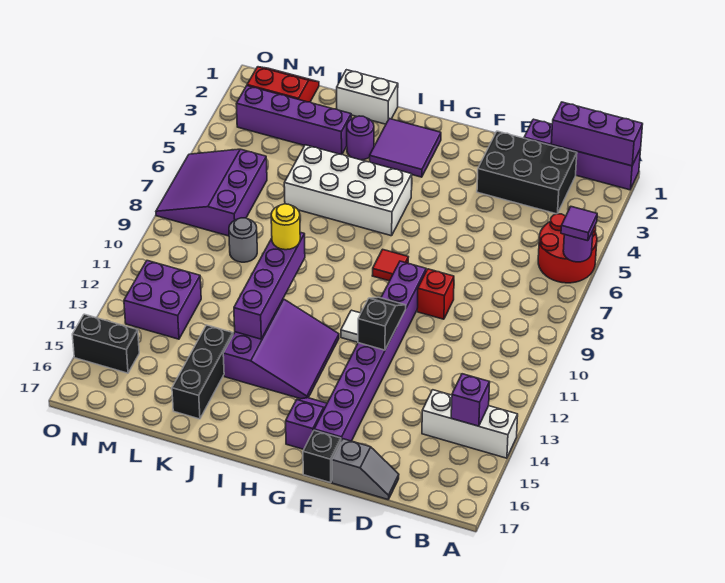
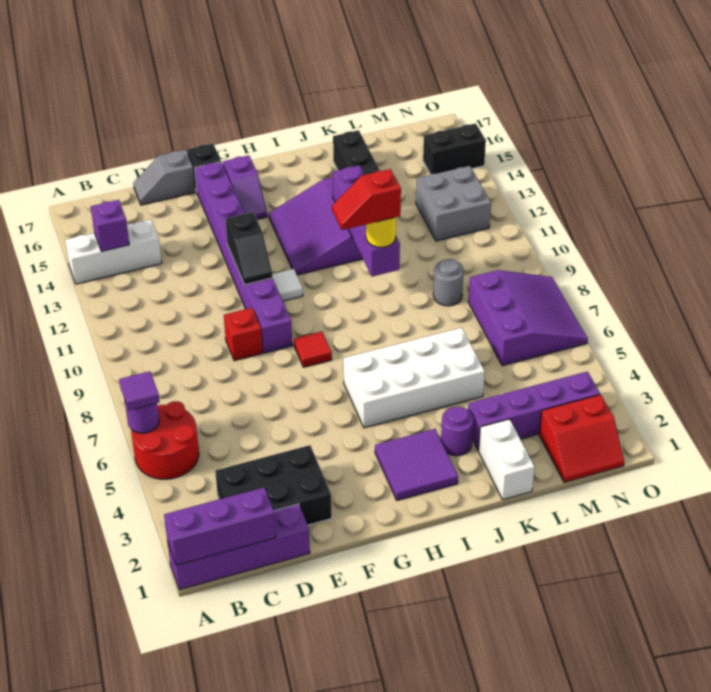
none -> red 1x2 slope [332,169,401,230]
white 1x2 brick [337,70,398,124] -> white 1x2 brick turned to [479,419,535,500]
purple 2x2 brick [124,261,201,339] -> grey 2x2 brick [416,166,491,241]

